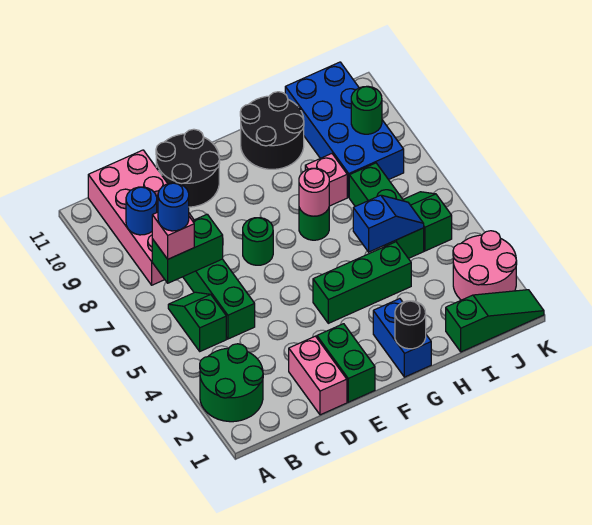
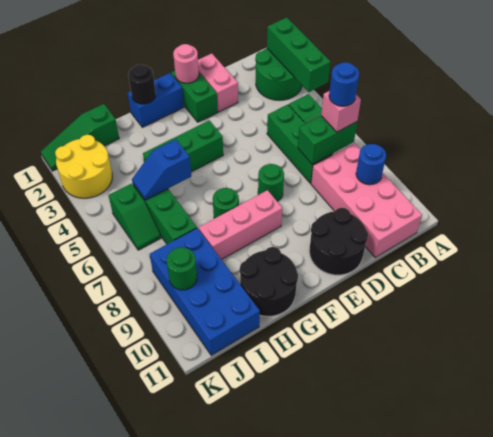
none -> green 1x3 brick [267,17,330,92]
blue 1x2 brick [373,299,431,377] -> blue 1x2 brick turned to [128,73,184,127]
pink 1x1 round brick [299,168,329,216] -> pink 1x1 round brick moved to [173,44,199,83]
pink 1x1 brick [305,154,347,206] -> pink 1x3 brick [199,190,282,260]
pink 2x2 round brick [453,231,517,300] -> yellow 2x2 round brick [55,135,112,198]

